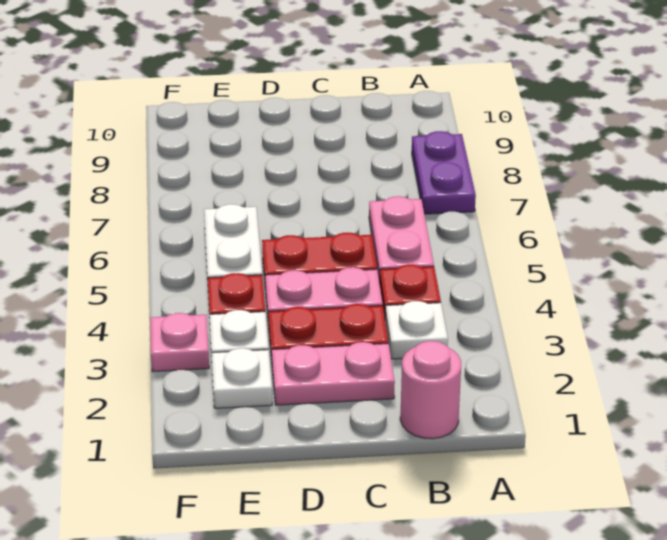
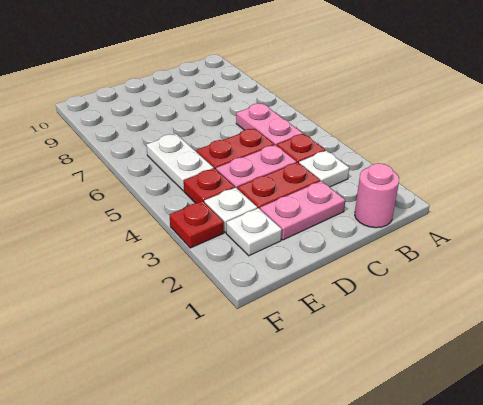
purple 1x2 plate [412,131,476,214] -> none
pink 1x1 plate [150,313,209,372] -> red 1x1 plate [170,201,224,248]

